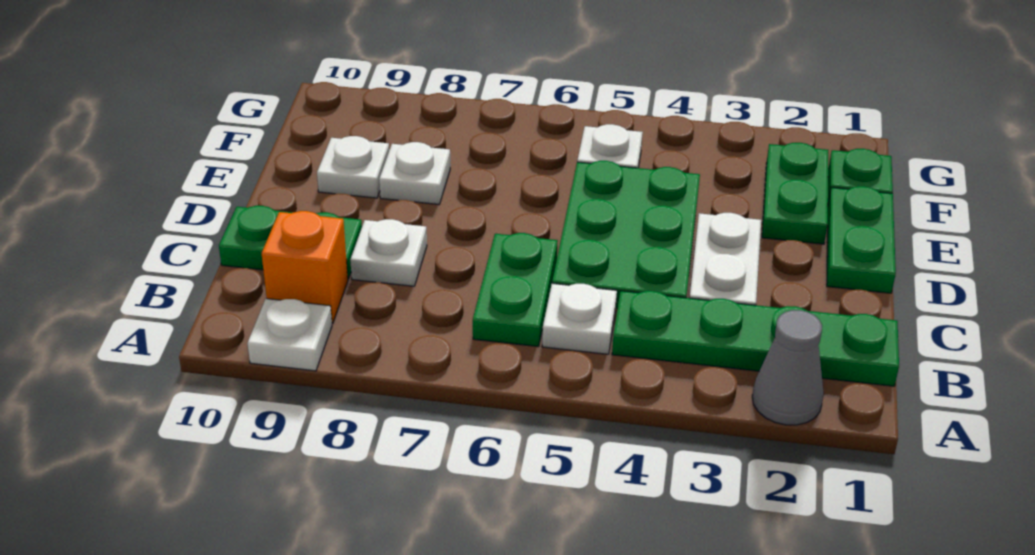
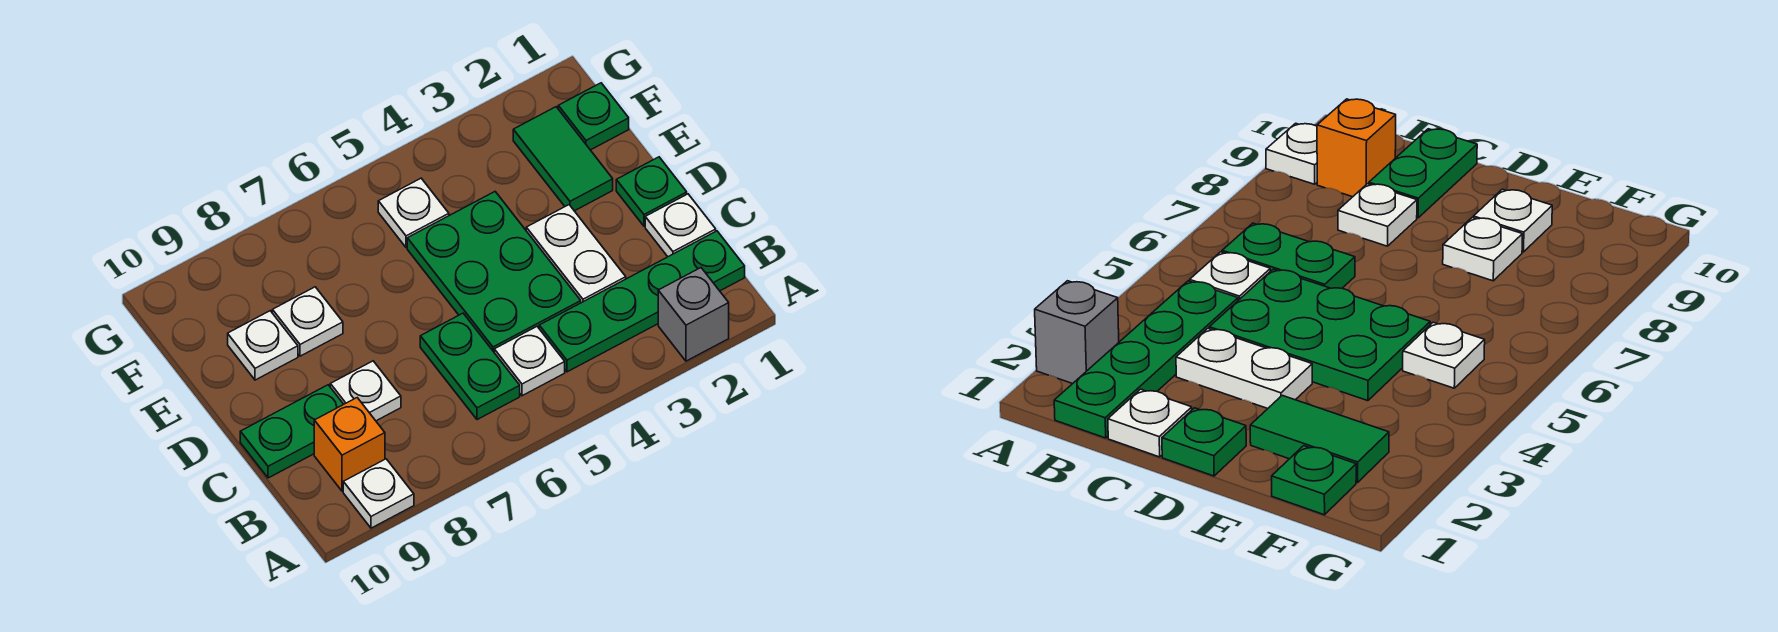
grey 1x1 cone [752,310,824,425] -> grey 1x1 brick [658,268,729,361]
none -> white 1x1 plate [645,194,716,257]
green 1x2 plate [827,186,896,293] -> green 1x1 plate [616,157,687,226]
green 1x2 plate [762,143,828,244] -> green 1x2 tile [513,107,613,211]

